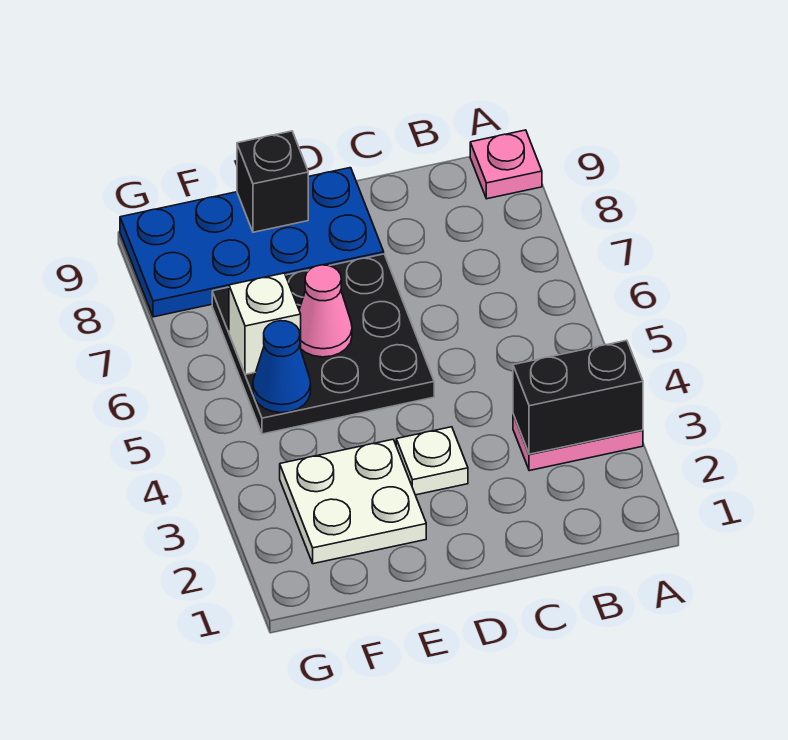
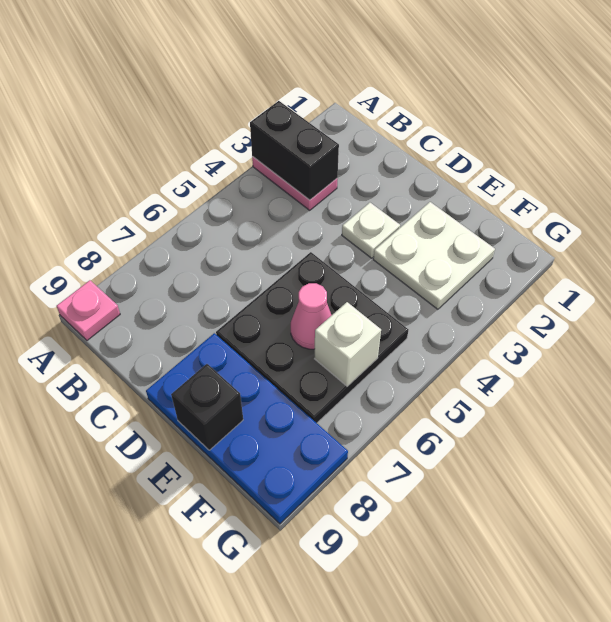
blue 1x1 cone [253,321,311,413] -> none

